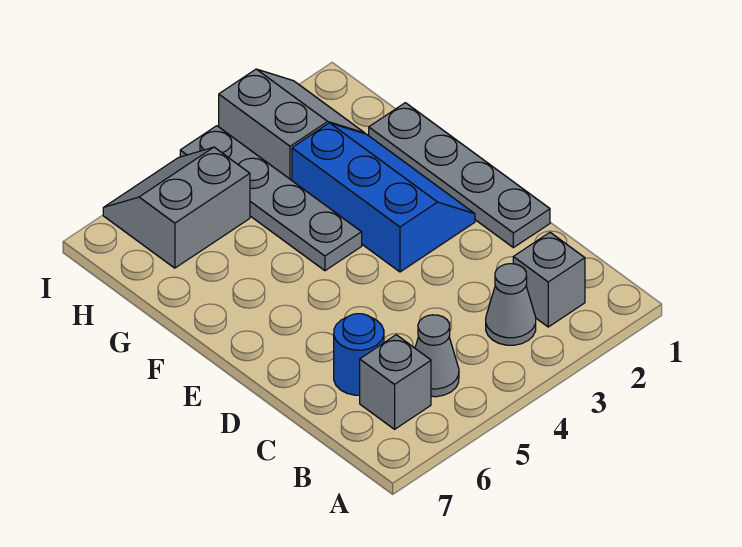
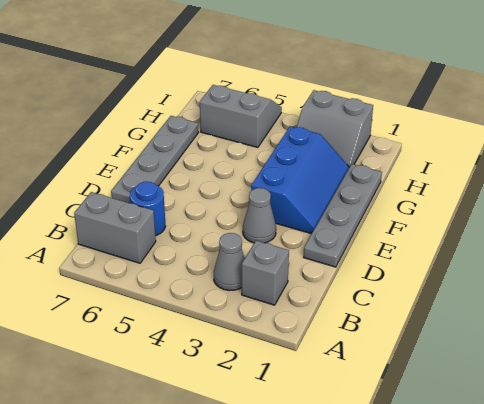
grey 1x1 cone [415,315,459,397] -> grey 1x1 cone moved to [243,188,276,243]
grey 1x1 brick [360,335,431,429] -> grey 1x2 brick [74,192,156,263]
grey 1x4 plate [180,126,362,271] -> grey 1x4 plate moved to [111,116,199,203]
grey 2x2 slope [219,69,365,180] -> grey 2x2 slope turned to [297,90,373,167]

